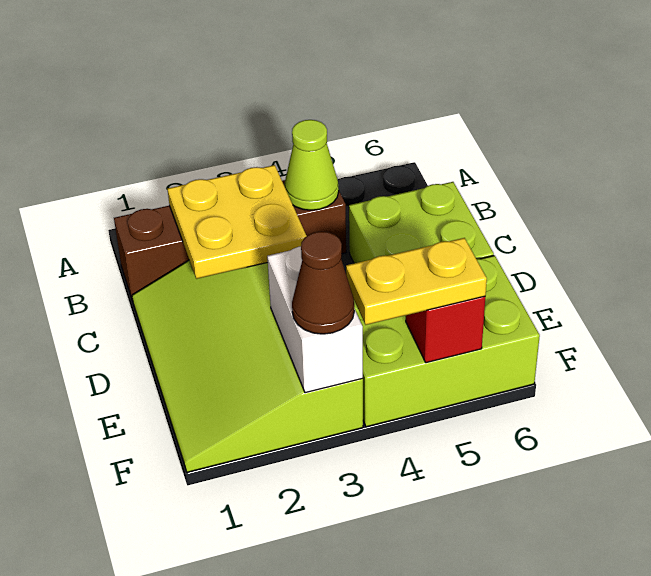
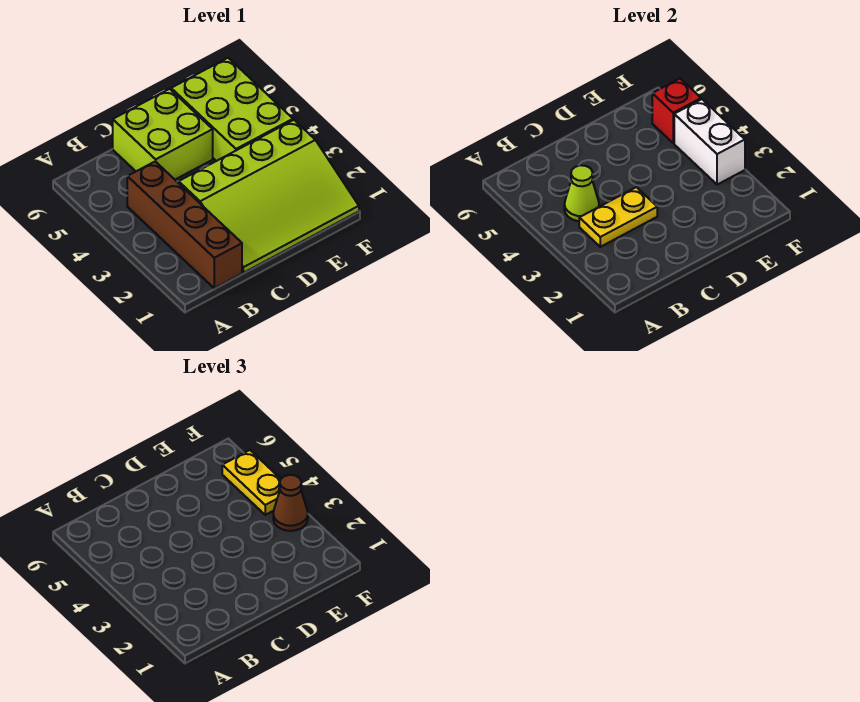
yellow 2x2 plate [168,165,306,279] -> yellow 1x2 plate [579,187,657,247]
white 1x2 brick [267,247,363,393] -> white 1x2 brick turned to [674,99,745,185]

